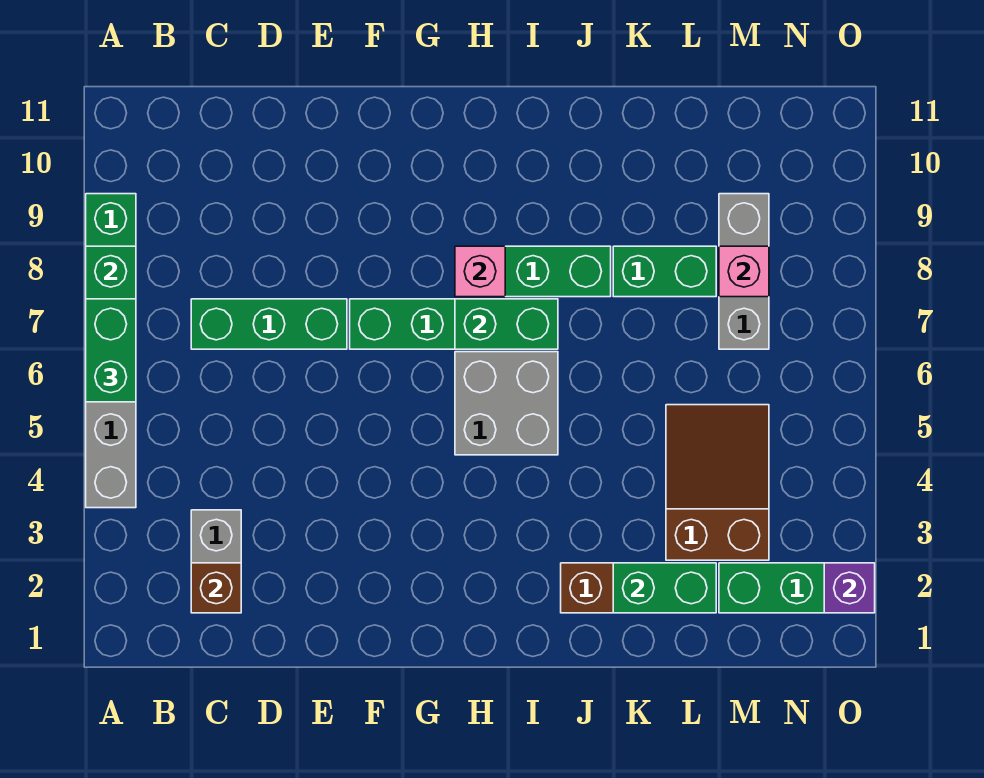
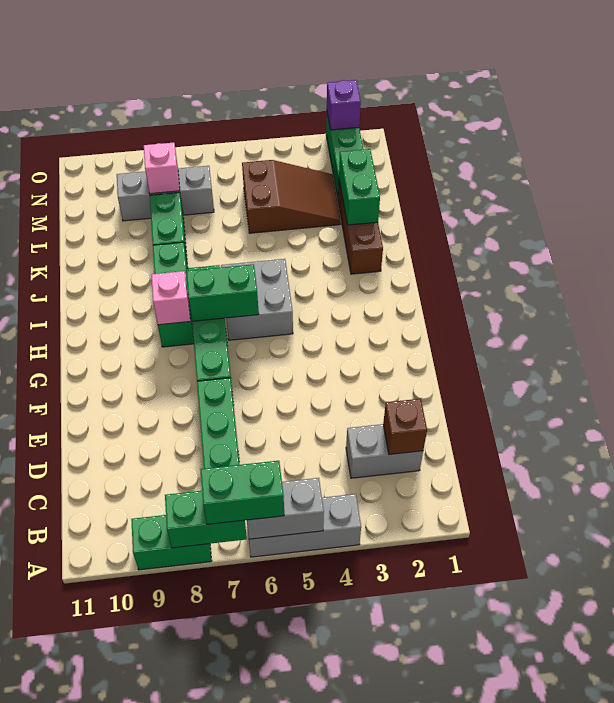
none -> grey 1x2 brick [247,478,324,539]
green 1x2 brick [455,299,558,349] -> green 1x2 brick turned to [186,264,259,321]
brown 2x3 slope [666,405,769,560] -> brown 2x3 slope turned to [242,160,341,233]

